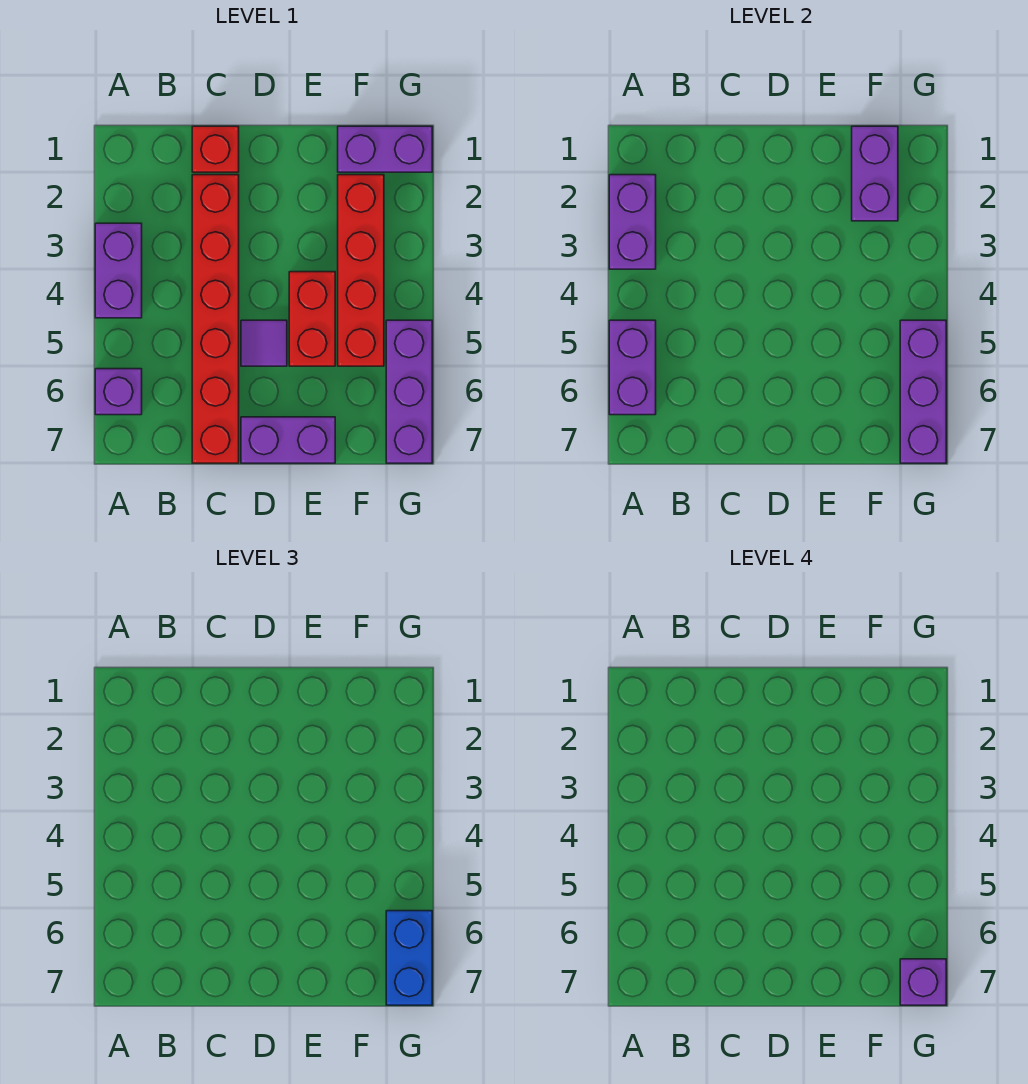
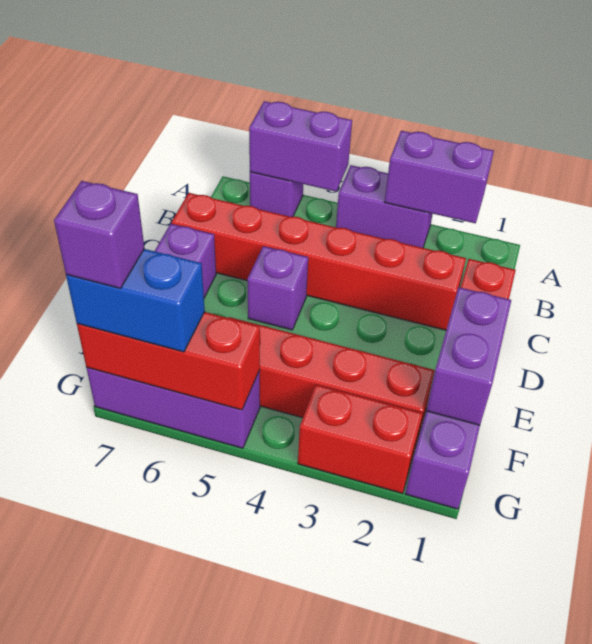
purple 1x1 tile [241,320,287,366] -> purple 1x1 brick [247,246,308,330]
red 1x2 brick [289,272,335,366] -> red 1x2 brick moved to [298,385,423,493]
purple 1x2 brick [852,126,898,221] -> purple 1x2 brick turned to [426,287,511,425]
purple 1x3 brick [900,320,946,463] -> red 1x3 brick [77,312,260,410]

